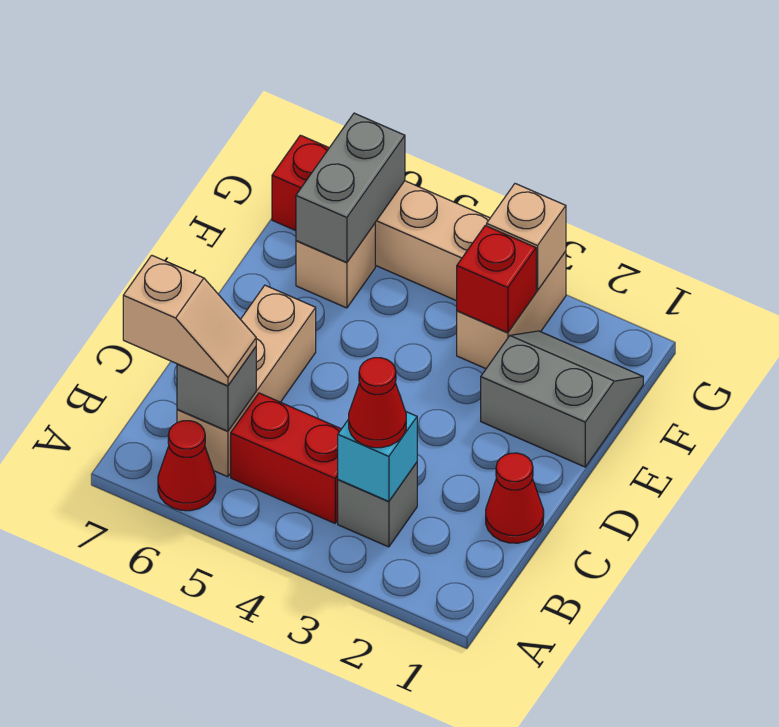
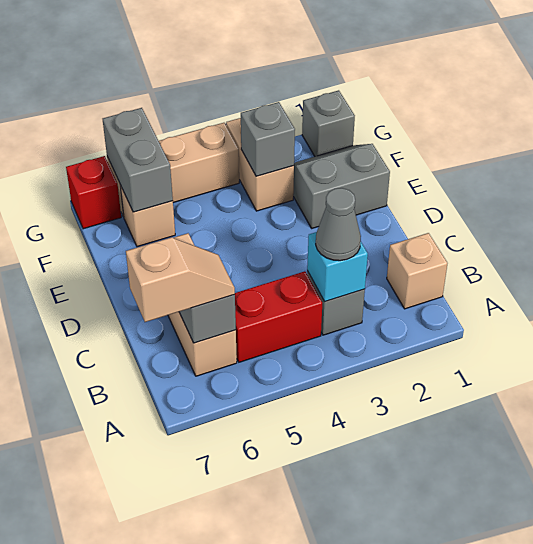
red 1x1 cone [158,421,216,511] -> none
red 1x1 cone [349,358,406,448] -> grey 1x1 cone [316,188,361,261]
red 1x1 cone [486,453,544,543] -> none
red 1x1 brick [457,226,536,333] -> grey 1x1 brick [241,102,295,176]
none -> grey 1x1 brick [302,90,355,156]
tan 1x1 brick [487,184,566,290] -> tan 1x1 brick moved to [387,233,448,309]

